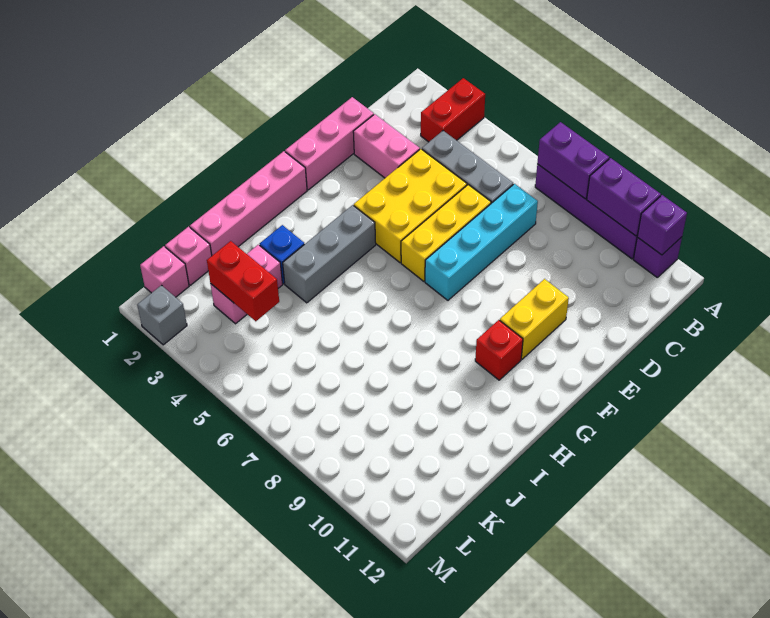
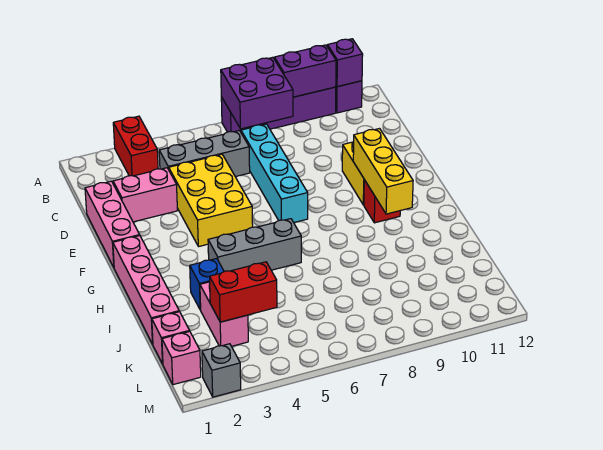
purple 1x2 brick [537,122,609,199] -> purple 2x2 brick [221,57,293,129]
yellow 1x3 brick [401,185,491,281] -> yellow 1x3 brick moved to [353,129,413,214]
grey 1x3 brick [283,205,376,303] -> grey 1x3 brick turned to [208,219,301,272]

